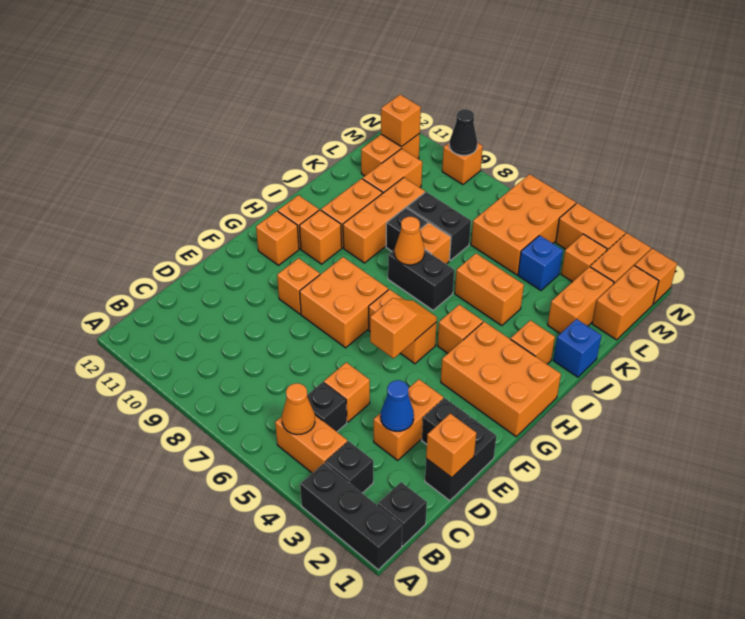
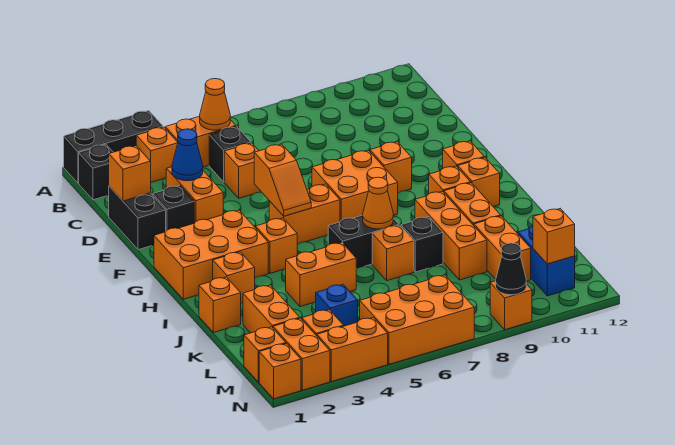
black 1x1 brick [325,441,373,493] -> orange 1x1 brick [136,127,178,182]
blue 1x1 brick [553,319,602,377] -> orange 1x1 brick [199,277,241,333]
black 1x2 brick [407,192,471,260] -> none
orange 1x2 brick [592,265,659,340] -> orange 1x1 brick [244,327,286,382]
orange 2x3 brick [471,174,576,275] -> orange 2x3 brick turned to [360,275,474,364]
orange 1x2 brick [361,134,420,176] -> blue 1x2 brick [518,226,575,296]

